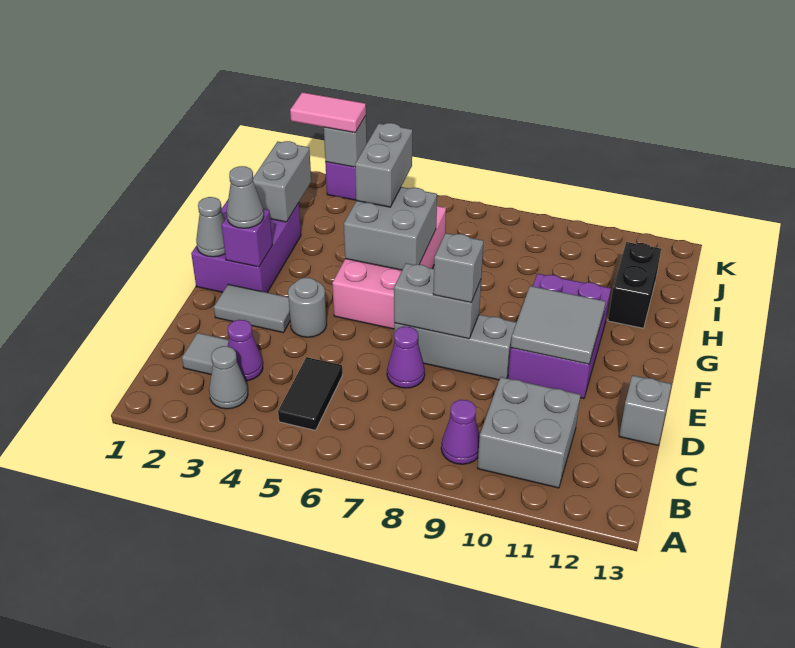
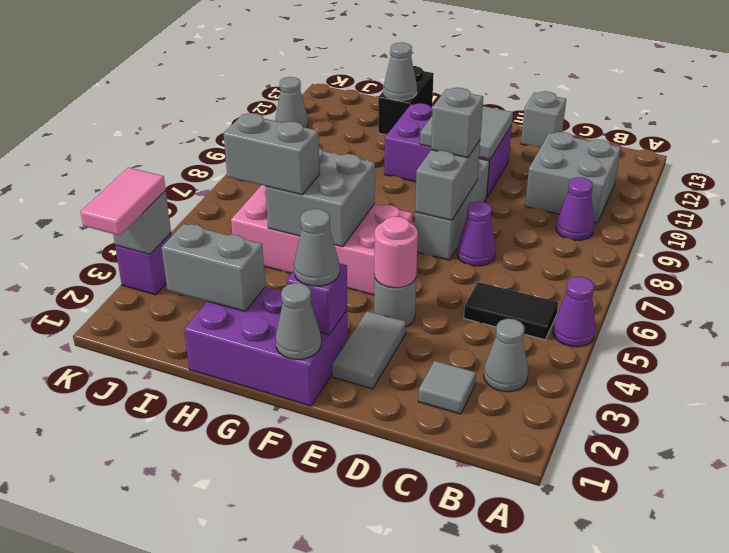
purple 1x1 cone [228,320,263,381] -> purple 1x1 cone moved to [553,277,596,347]
none -> pink 1x1 round brick [374,217,418,288]
black 1x2 brick [608,242,661,328] -> black 1x2 brick turned to [378,66,434,134]
none -> grey 1x1 cone [384,43,417,100]
none -> grey 1x1 cone [276,77,308,128]

